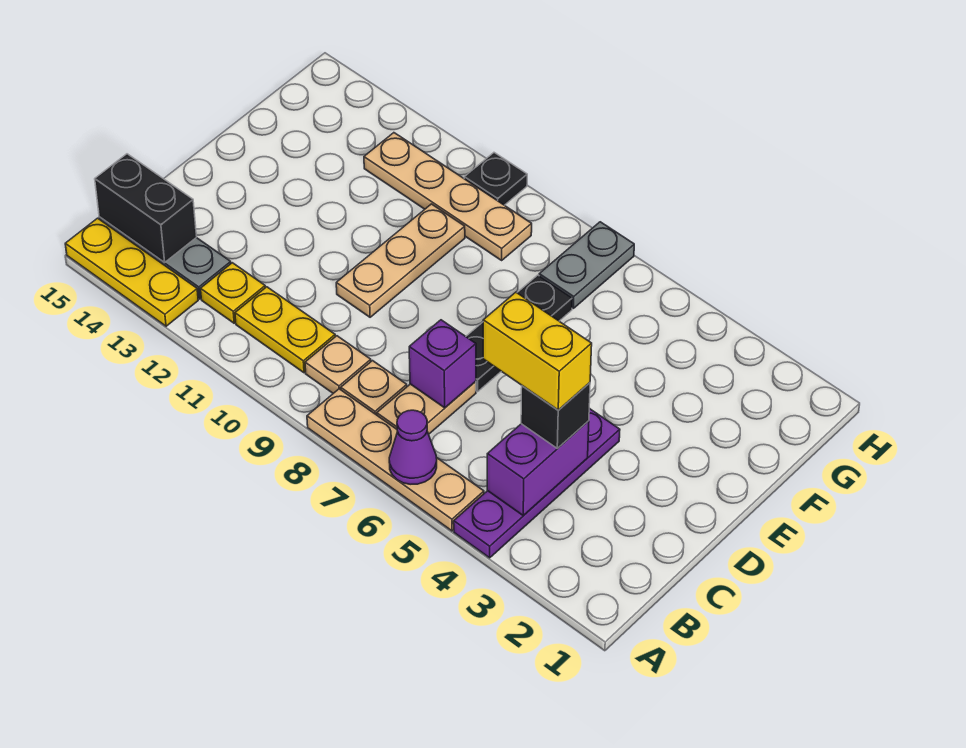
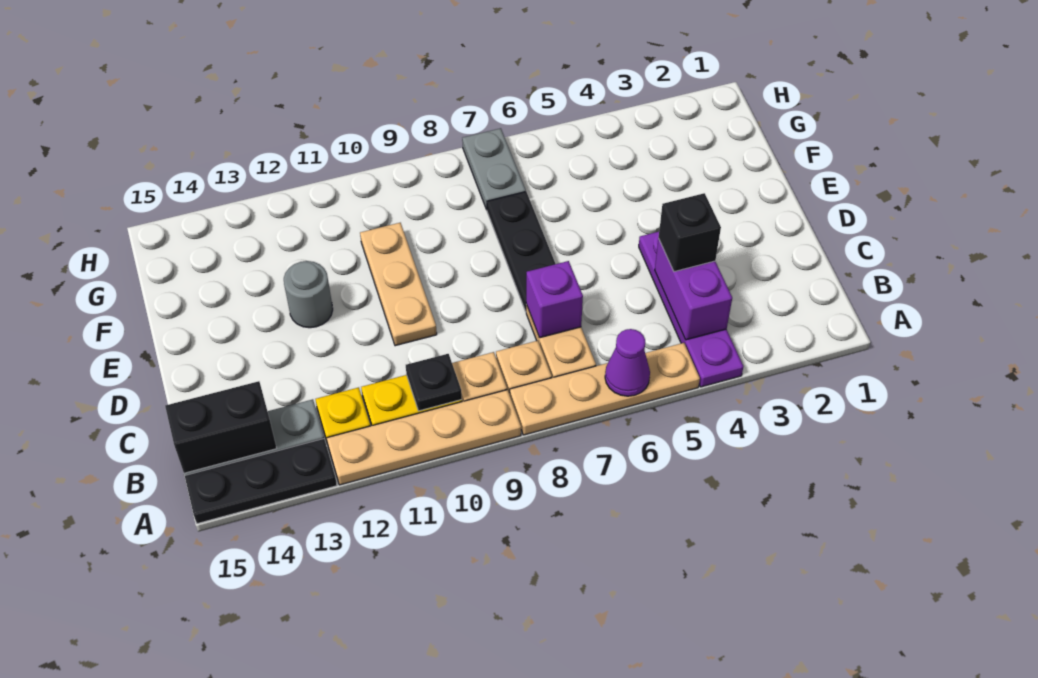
yellow 1x3 plate [65,218,198,326] -> black 1x3 plate [185,439,337,524]
yellow 1x2 brick [483,292,592,410] -> none
none -> grey 1x1 round brick [284,261,333,328]
tan 1x4 plate [364,133,532,260] -> tan 1x4 plate moved to [327,390,521,485]
black 1x1 plate [464,153,527,205] -> black 1x1 plate moved to [406,354,462,411]

